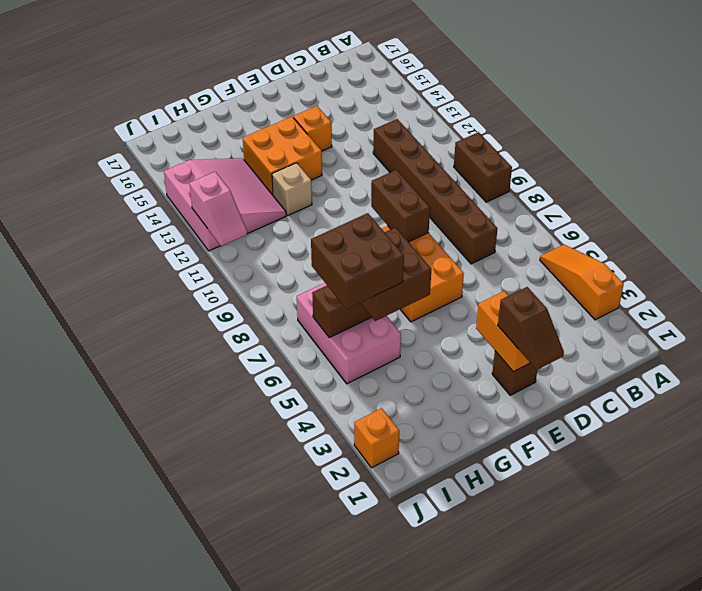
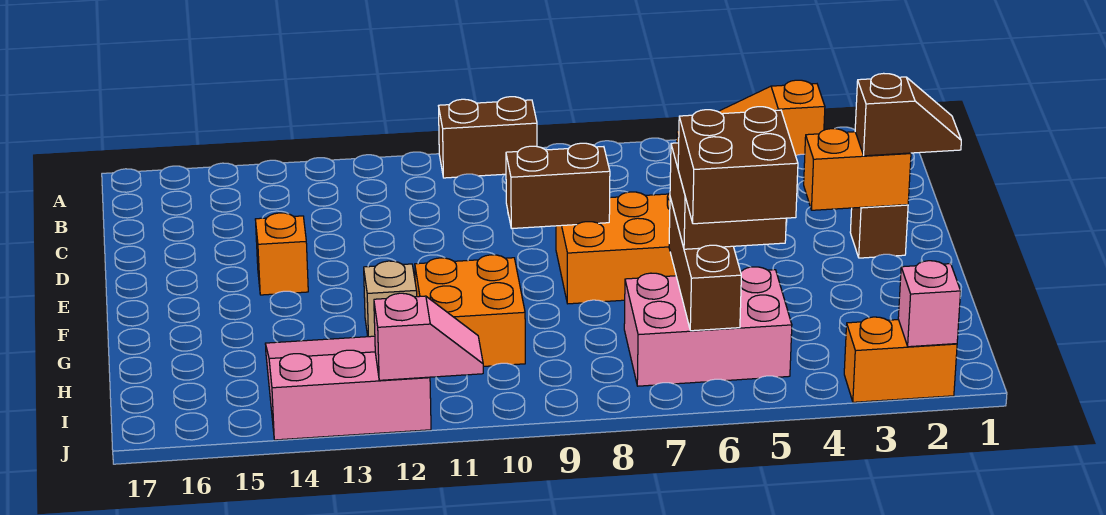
brown 1x6 brick [373,119,498,264] -> none
orange 2x2 brick [243,117,322,195] -> orange 2x2 brick moved to [415,255,525,366]
orange 1x1 brick [354,408,399,468] -> orange 1x2 brick [844,317,957,402]
none -> pink 1x1 brick [898,261,961,347]

